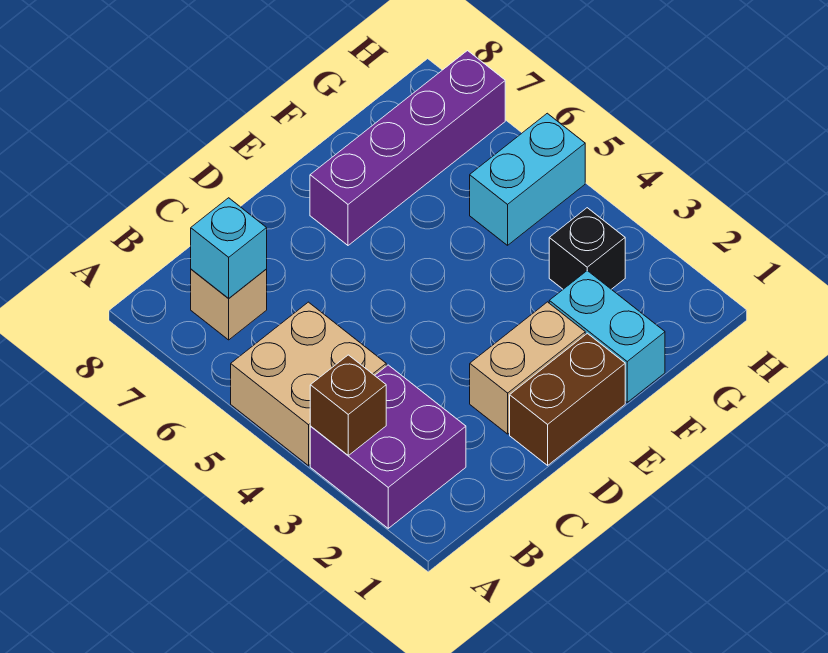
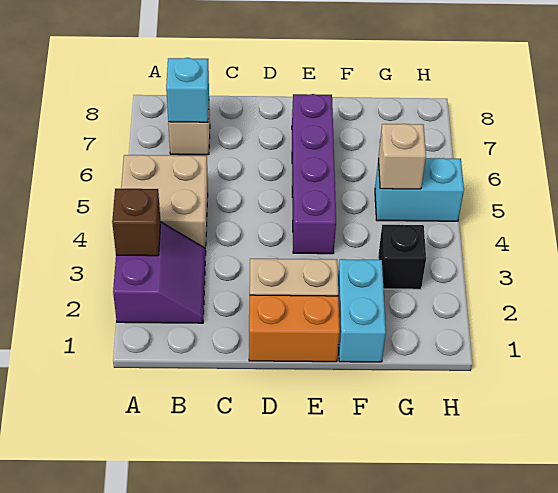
purple 2x2 brick [310,365,466,528] -> purple 2x2 slope [113,222,206,323]
brown 1x2 brick [510,333,625,465] -> orange 1x2 brick [249,295,340,362]
purple 1x4 brick [310,51,505,245] -> purple 1x4 brick turned to [292,94,336,254]
none -> tan 1x1 brick [378,124,426,189]

